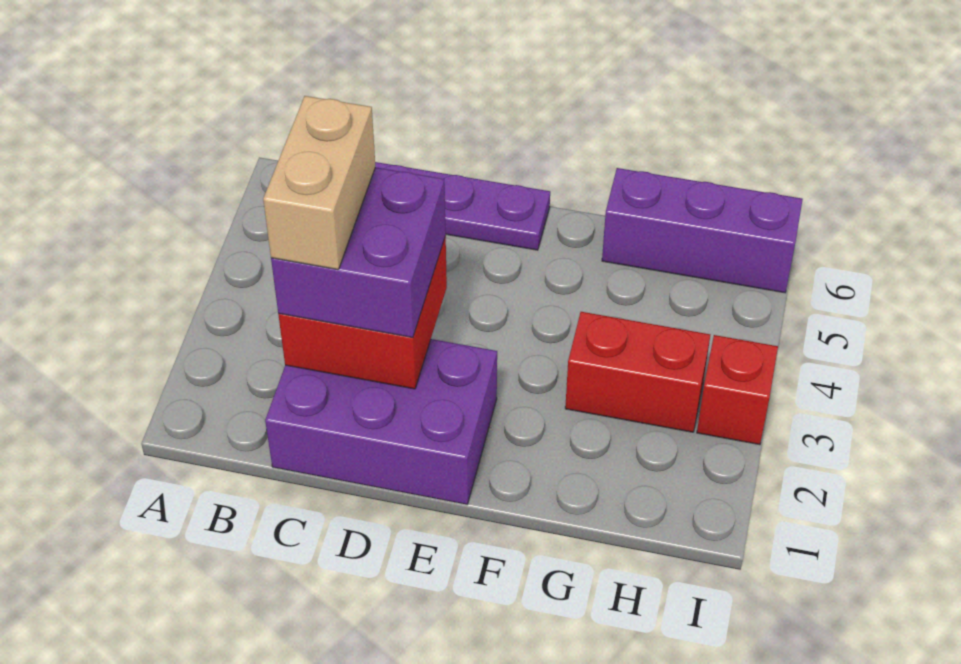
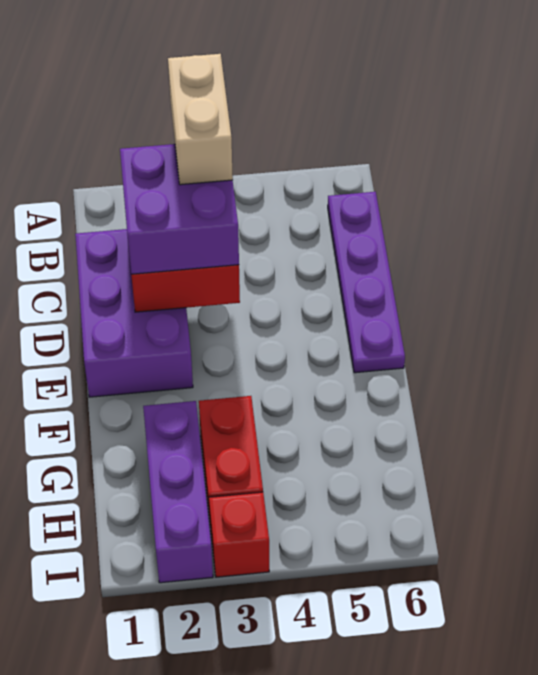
tan 1x2 brick [263,96,375,270] -> tan 1x2 brick turned to [168,54,233,185]
purple 1x3 brick [602,168,803,293] -> purple 1x3 brick moved to [143,401,213,583]

